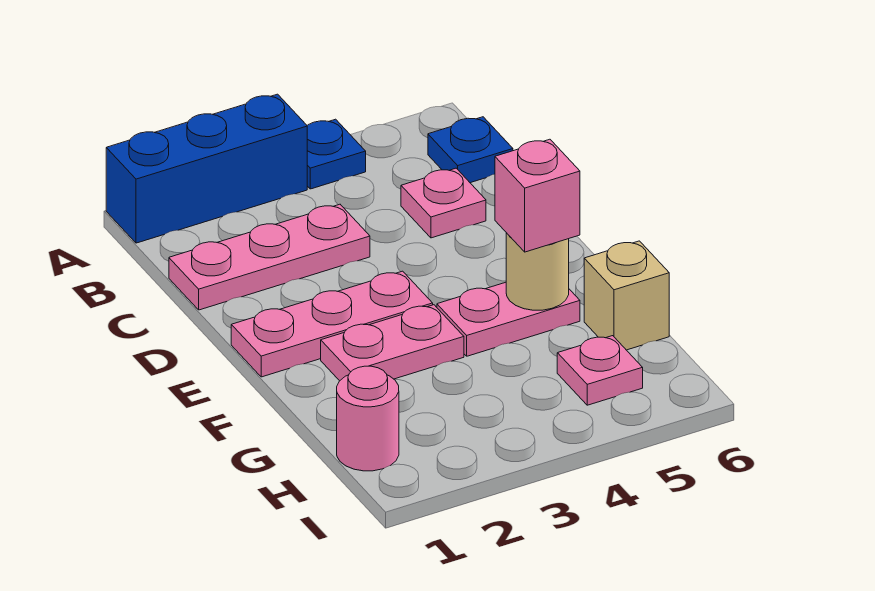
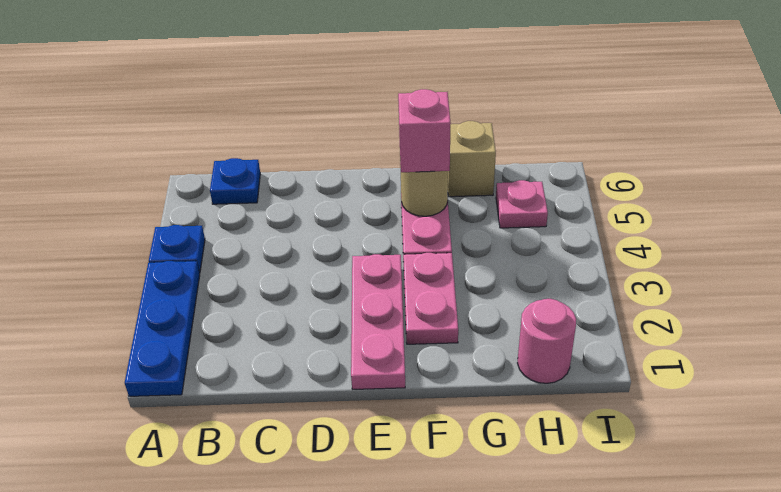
blue 1x3 brick [106,94,307,243] -> blue 1x3 plate [125,261,200,396]
pink 1x3 plate [169,204,370,310] -> none
pink 1x1 plate [401,168,486,238] -> none

